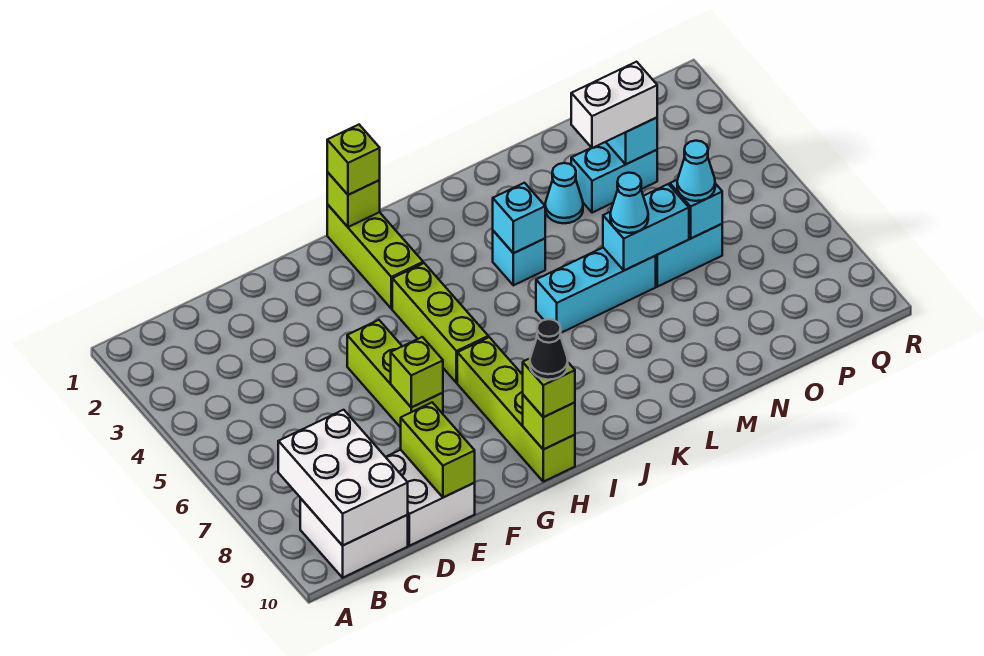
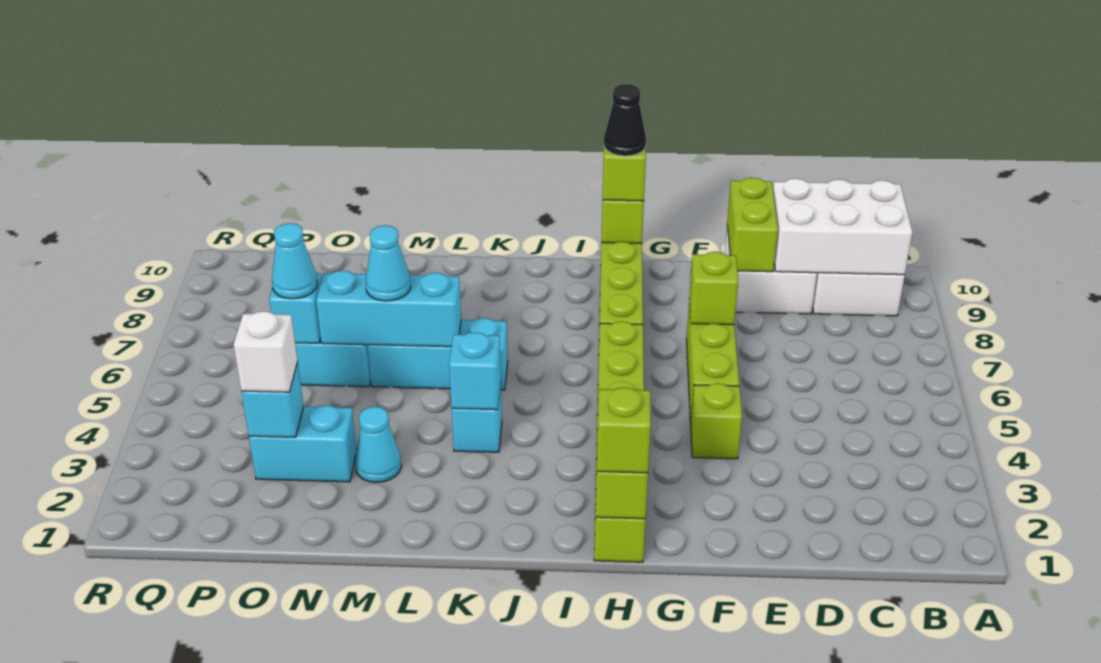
white 2x3 brick [278,410,408,546] -> white 2x3 brick turned to [773,178,912,275]
none -> lime 1x1 brick [691,383,742,459]
cyan 1x2 brick [603,184,689,270] -> cyan 1x3 brick [316,271,461,347]
white 1x2 brick [571,62,657,148] -> white 1x1 brick [234,311,298,392]

